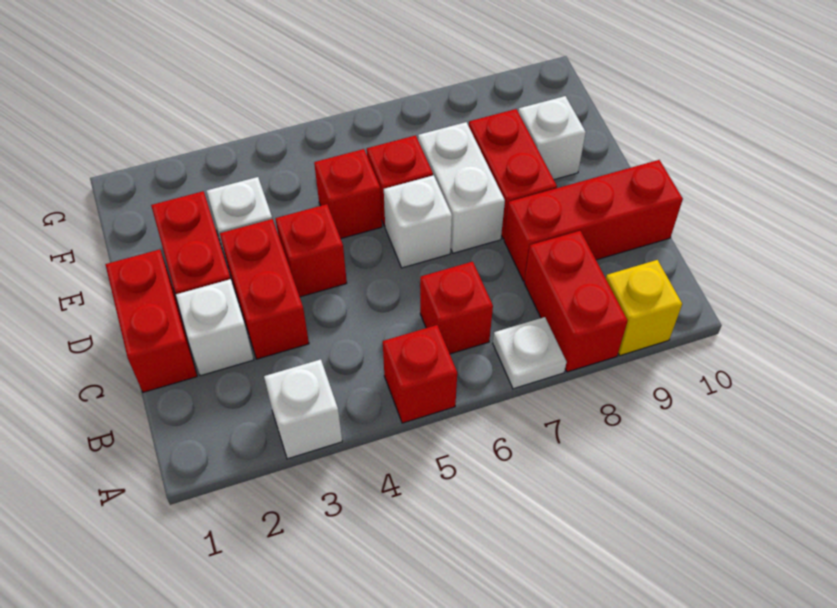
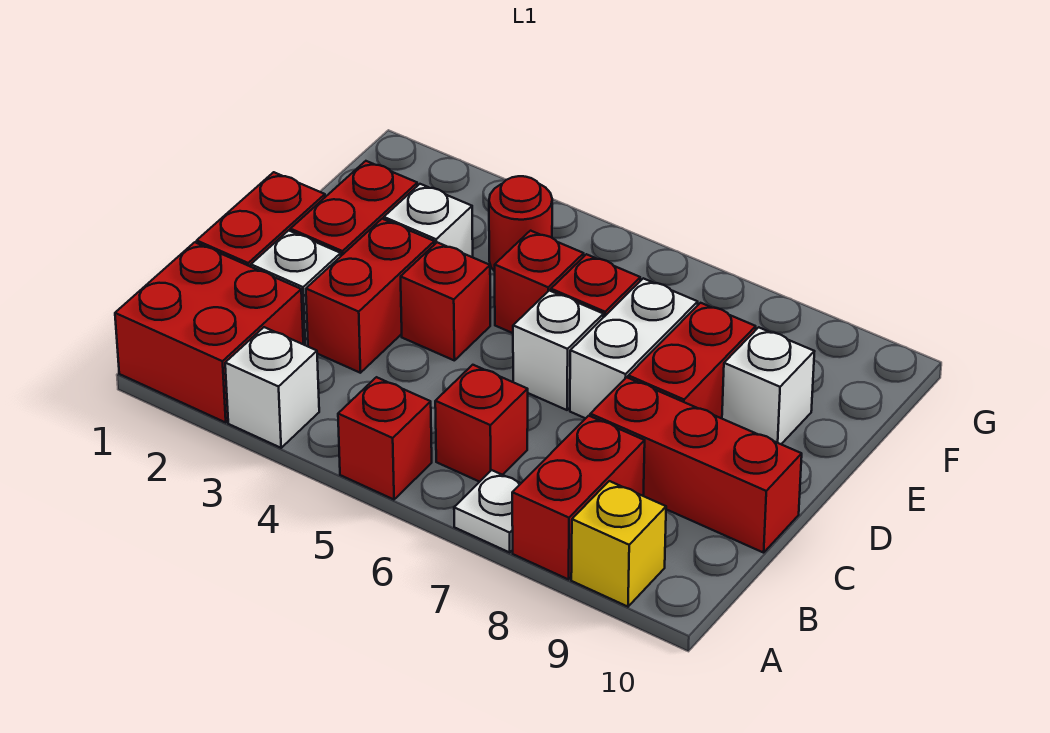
none -> red 2x2 brick [115,242,303,422]
none -> red 1x1 round brick [489,176,552,271]

